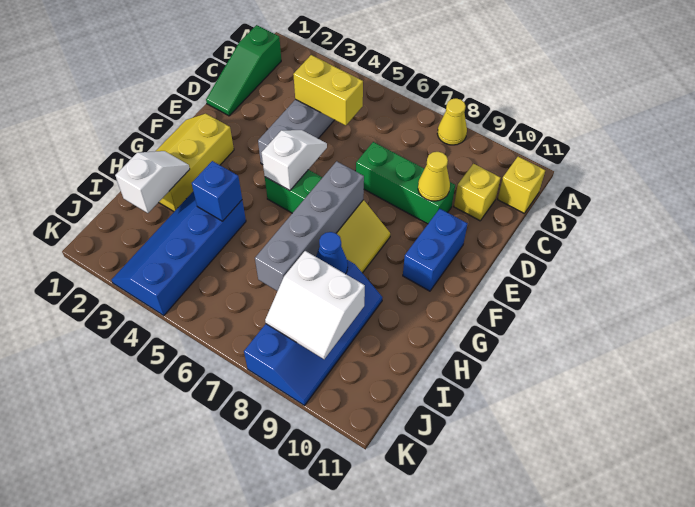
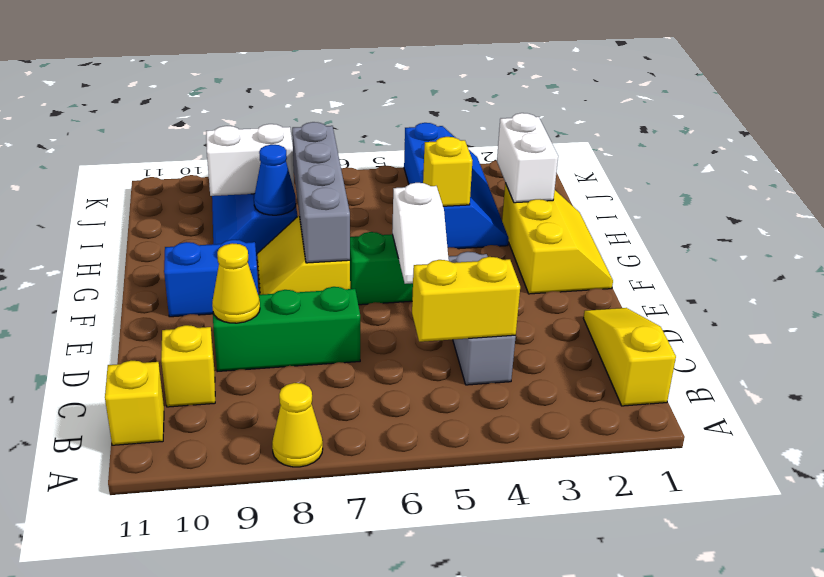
green 1x3 slope [206,25,281,116] -> yellow 1x3 slope [583,308,676,406]
blue 1x2 brick [403,209,468,291] -> blue 1x2 brick turned to [164,240,259,317]
white 1x2 slope [115,151,190,213] -> white 1x2 brick [497,113,558,203]
blue 1x1 brick [192,161,242,221] -> yellow 1x1 brick [423,137,472,206]

